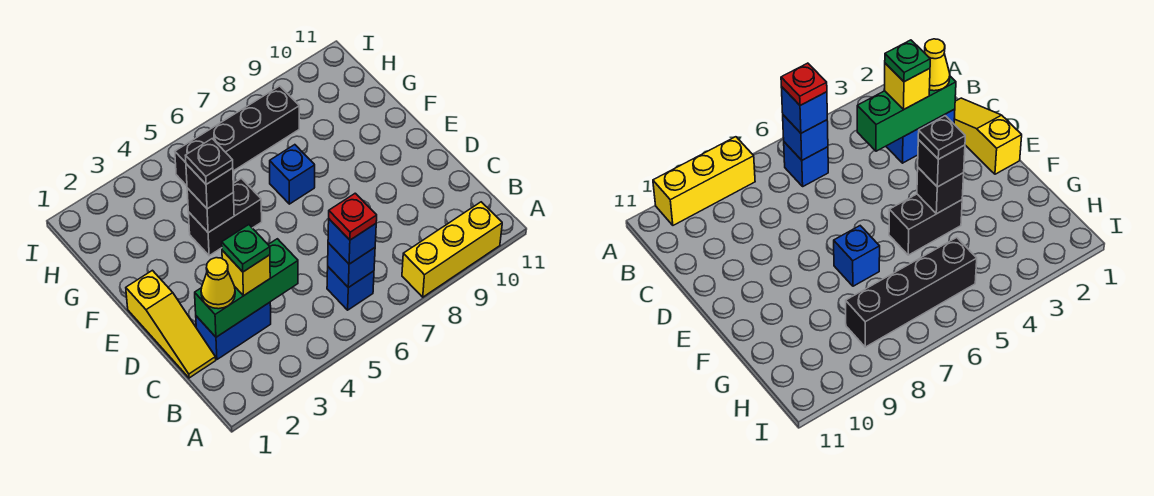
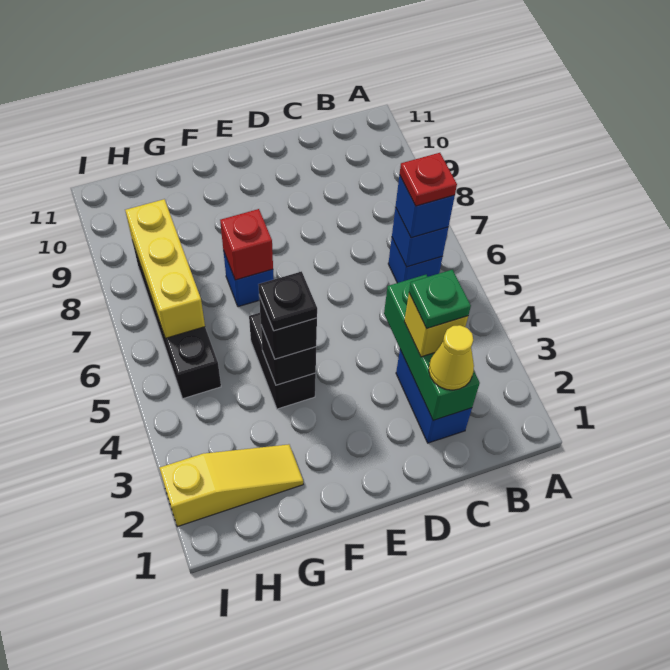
yellow 1x3 brick [402,202,502,297] -> yellow 1x3 brick moved to [125,199,205,338]
yellow 1x3 slope [126,270,216,378] -> yellow 1x3 slope moved to [160,444,303,527]
none -> red 1x1 brick [220,209,273,280]

